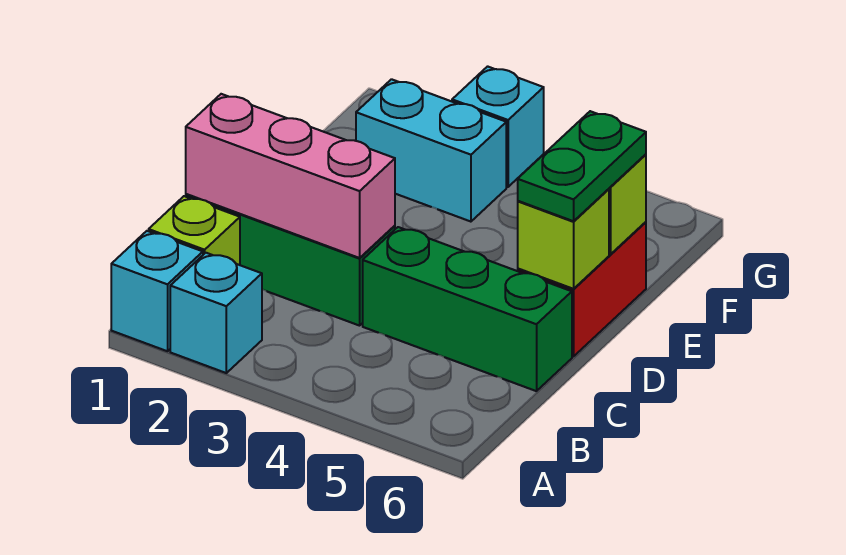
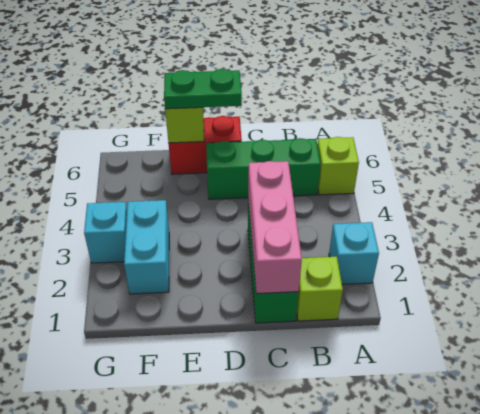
cyan 1x1 brick [111,231,203,351] -> none
green 1x3 brick [363,227,572,391] -> green 1x3 brick turned to [206,138,321,199]
lime 1x1 brick [518,189,609,289] -> lime 1x1 brick moved to [317,137,359,195]

